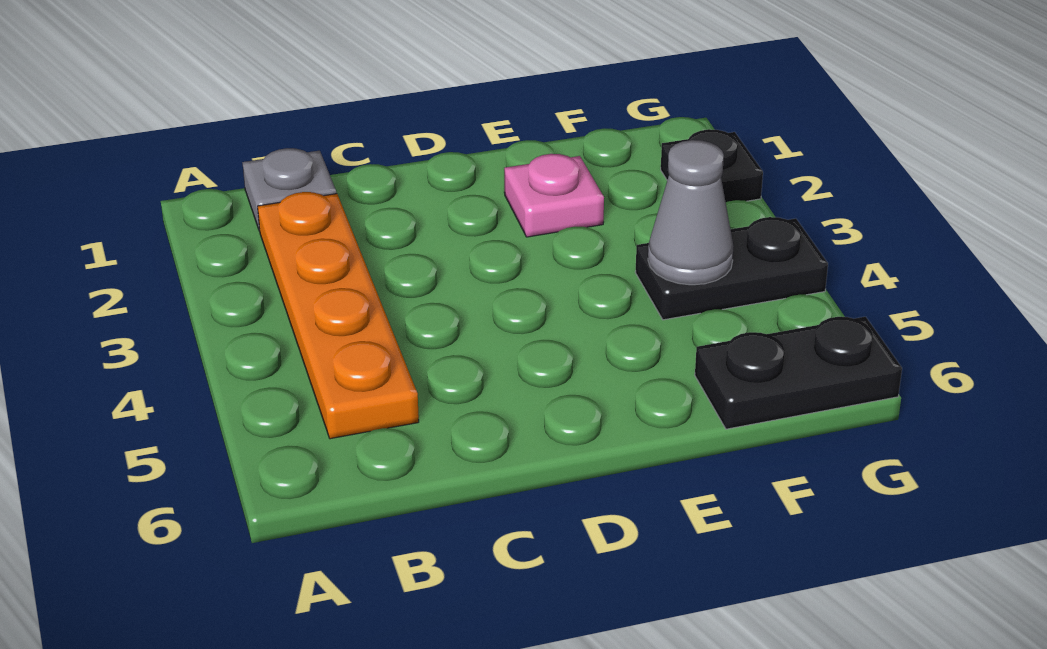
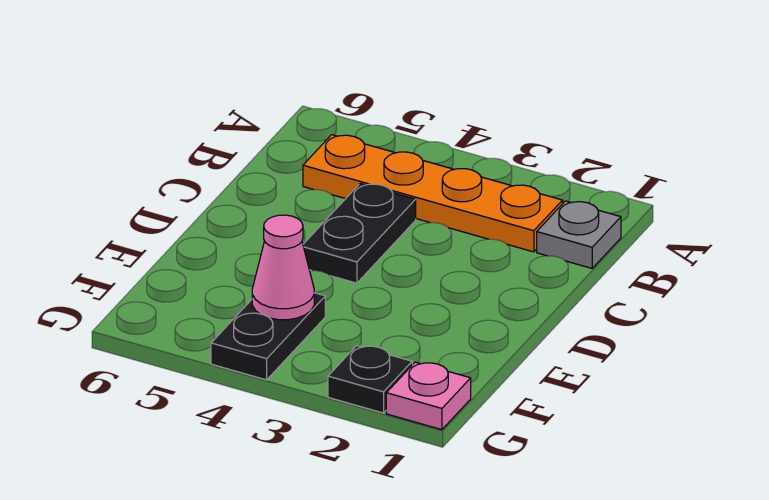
pink 1x1 plate [504,154,604,237] -> pink 1x1 plate moved to [386,362,471,430]
grey 1x1 cone [648,140,734,285] -> pink 1x1 cone [252,215,314,320]
black 1x2 plate [695,317,902,429] -> black 1x2 plate moved to [303,184,416,283]

